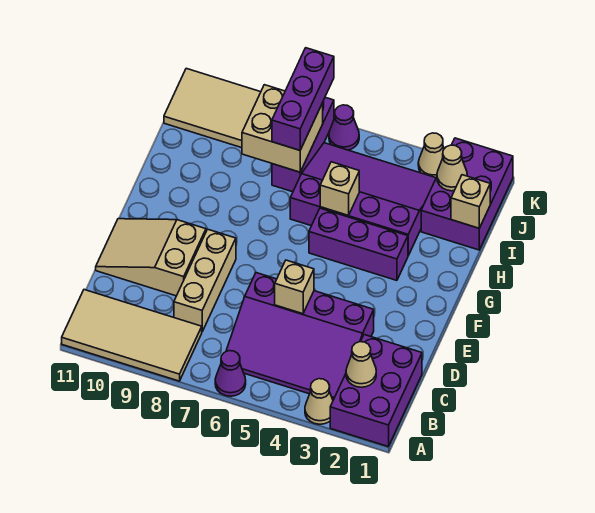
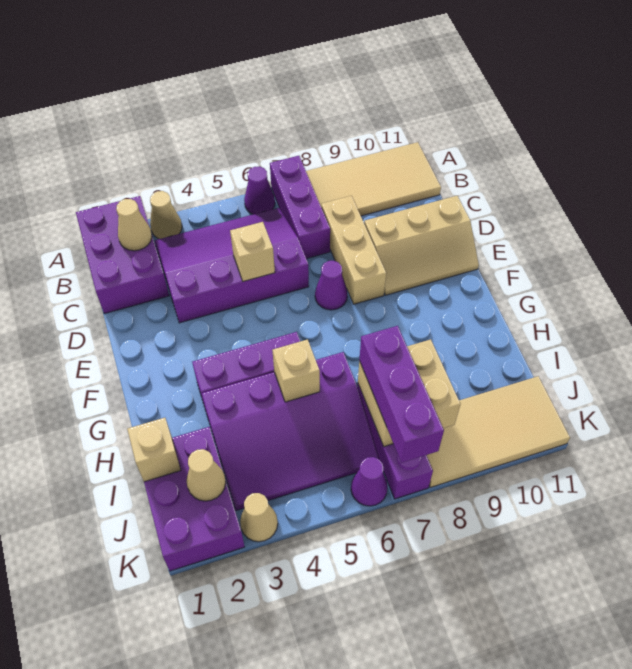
none -> purple 1x3 brick [270,156,330,259]
tan 2x3 slope [96,219,206,296] -> tan 2x3 slope turned to [364,196,479,295]
none -> purple 1x1 cone [315,261,348,310]

